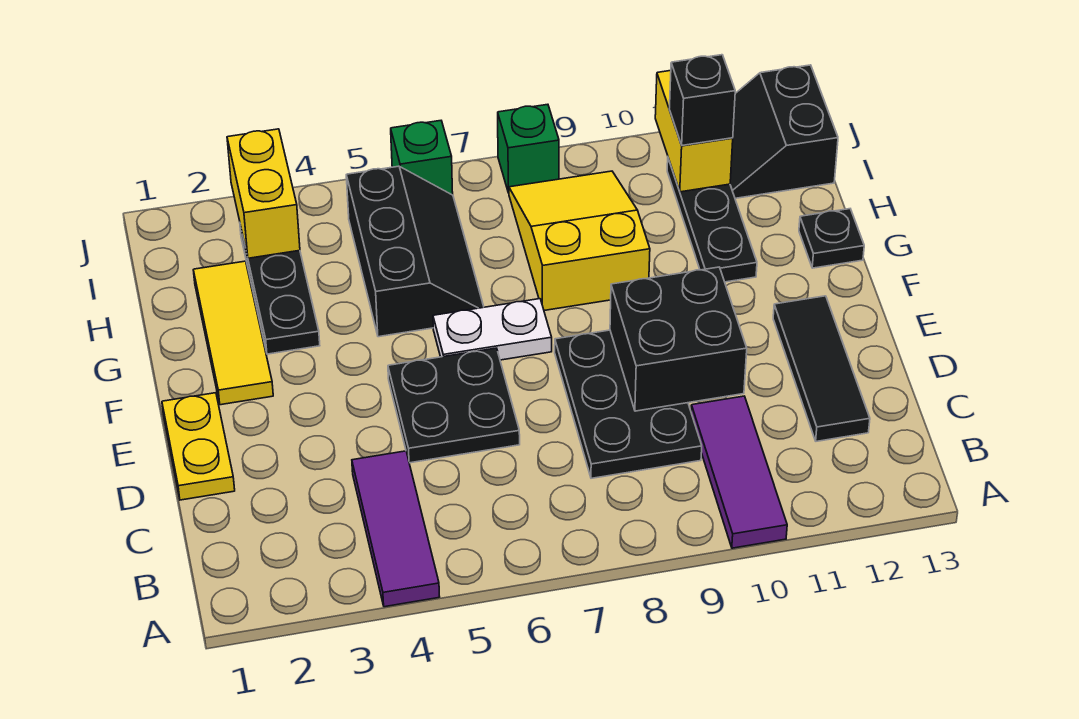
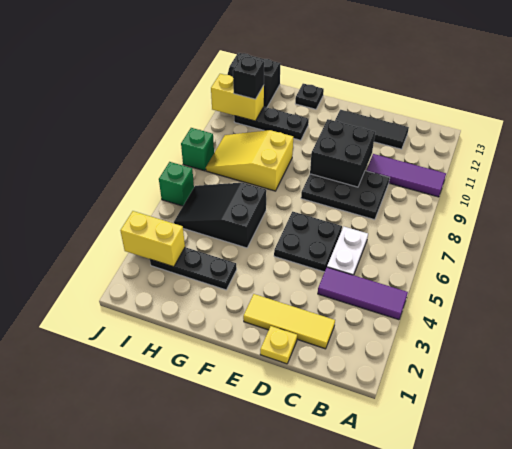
yellow 1x2 plate [162,393,235,500] -> yellow 1x1 plate [260,326,297,364]
yellow 1x3 tile [193,261,273,405] -> yellow 1x3 tile moved to [243,294,335,349]
white 1x2 plate [433,299,552,360] -> white 1x2 plate moved to [327,227,368,275]
black 2x3 slope [346,166,484,337] -> black 2x3 slope turned to [174,183,266,248]

